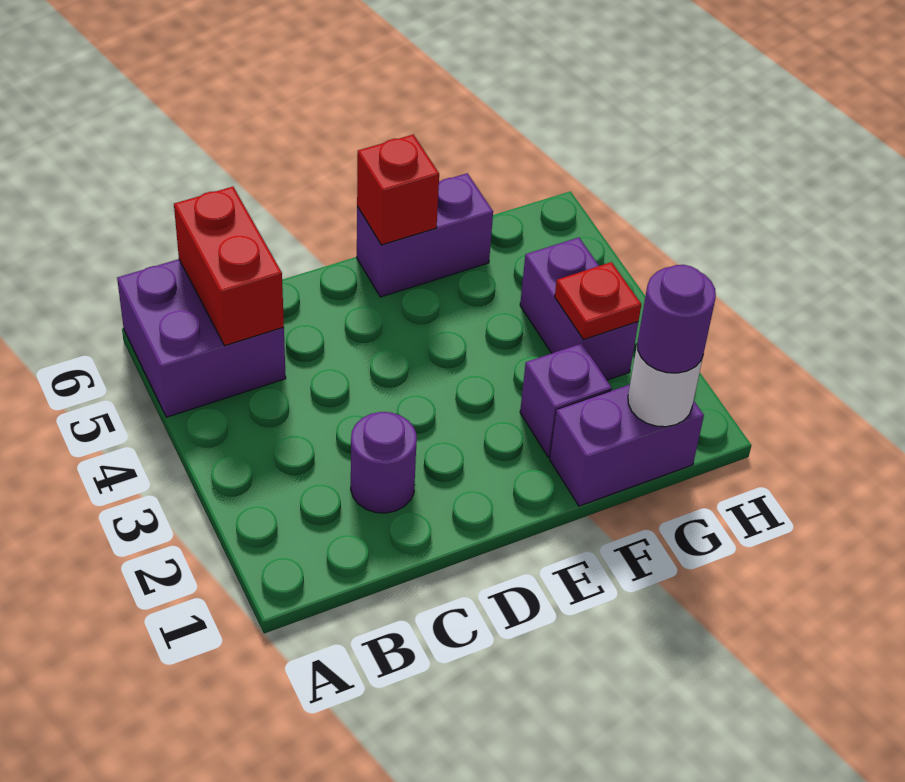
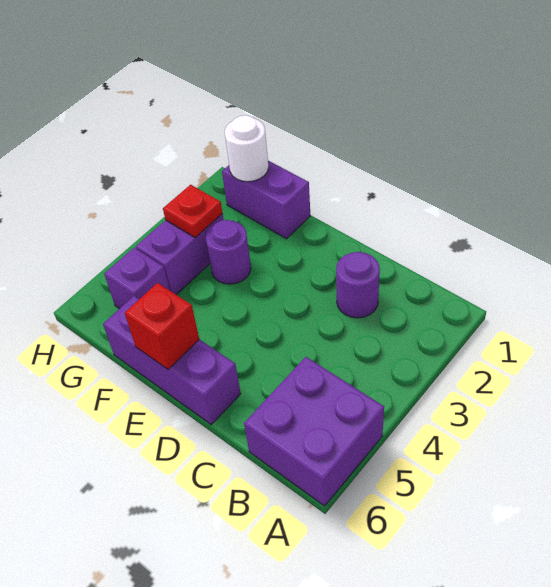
red 1x2 brick [174,187,284,346] -> none
purple 1x2 brick [357,173,493,297] -> purple 1x3 brick [103,296,241,425]
purple 1x1 brick [520,344,612,457] -> purple 1x1 brick moved to [104,248,170,309]
purple 1x1 round brick [637,265,716,373] -> purple 1x1 round brick moved to [206,220,251,284]

